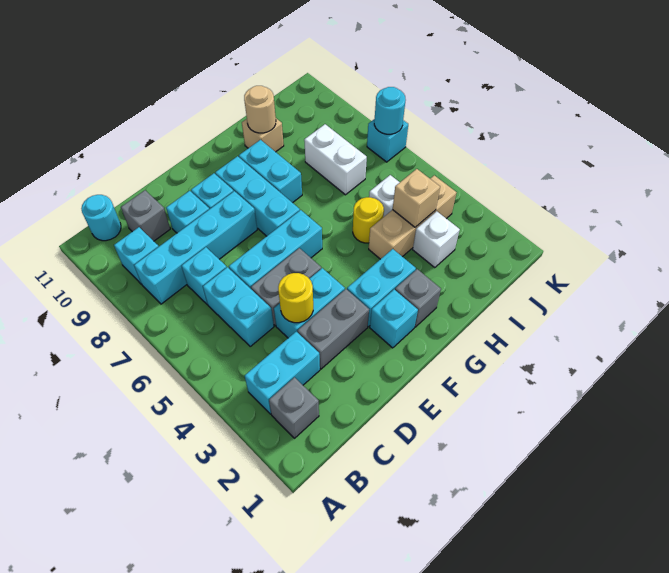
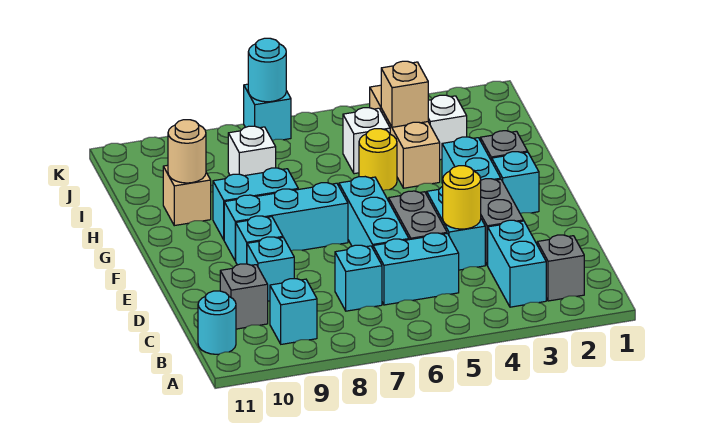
cyan 1x4 brick [134,191,257,304] -> none
white 1x2 brick [304,124,367,195] -> white 1x1 brick [228,126,276,176]

